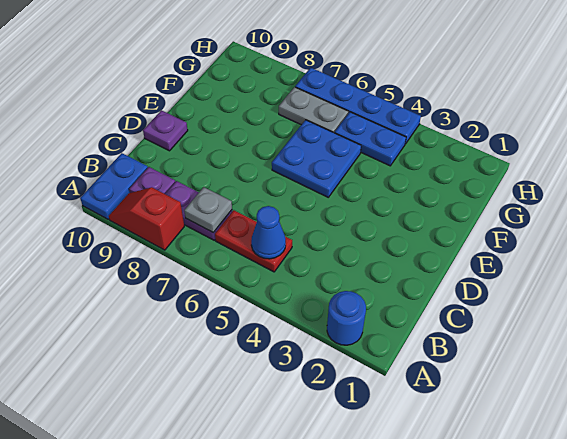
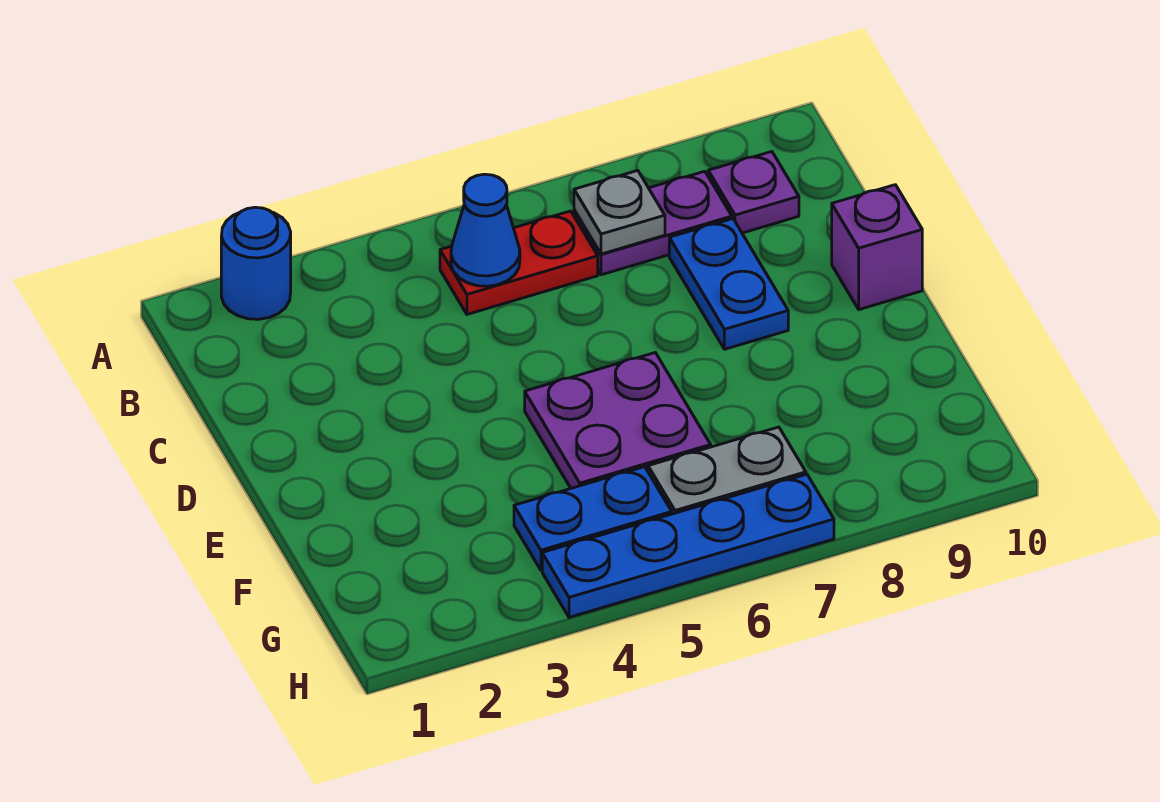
red 1x2 slope [109,187,184,250] -> none
blue 1x2 plate [80,153,148,219] -> blue 1x2 plate moved to [669,219,788,349]
purple 1x1 plate [143,110,188,151] -> purple 1x1 brick [832,185,922,309]
blue 2x2 plate [272,120,361,197] -> purple 2x2 plate [525,353,711,488]

